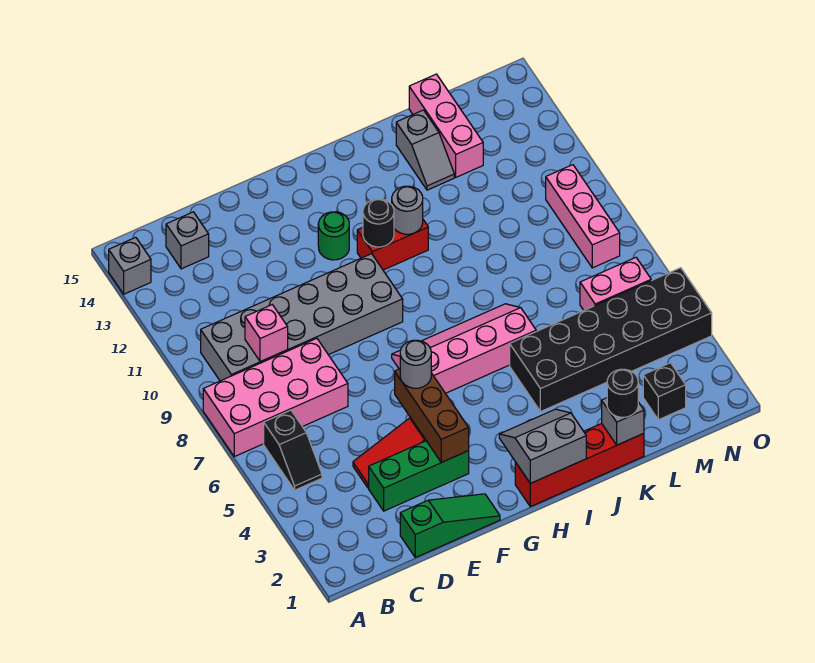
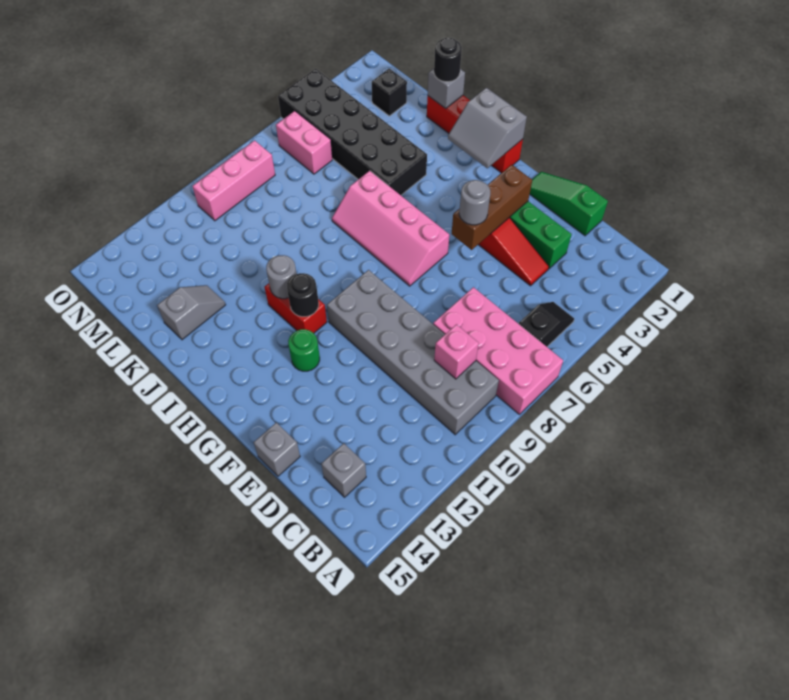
grey 1x1 brick [109,237,151,294] -> grey 1x1 brick moved to [254,423,300,476]
pink 1x3 brick [409,74,483,177] -> none

